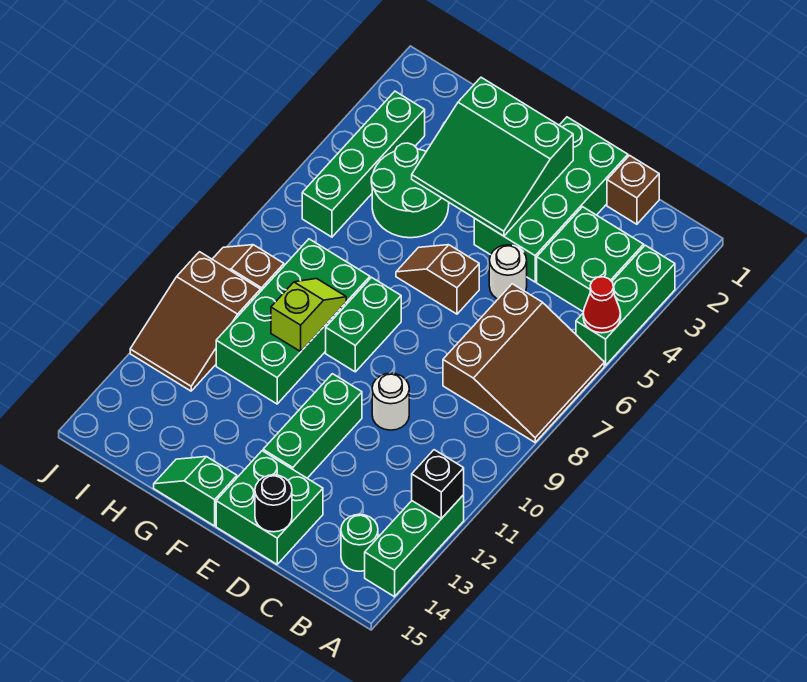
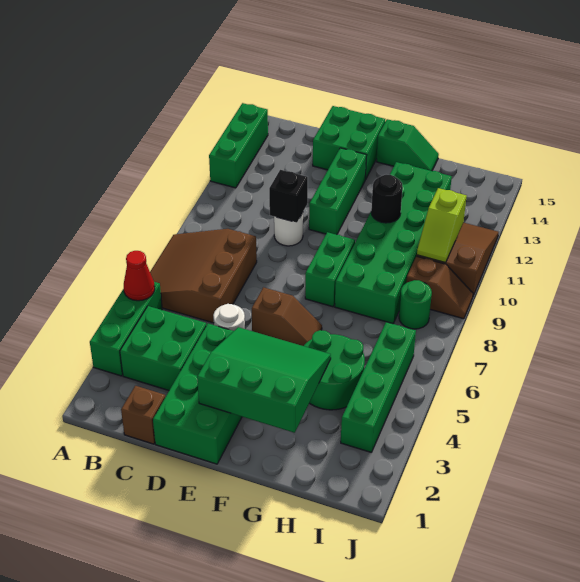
black 1x1 brick [412,450,464,519] -> black 1x1 brick moved to [269,170,308,223]
green 1x1 round brick [341,514,378,571] -> green 1x1 round brick moved to [399,280,432,329]
black 1x1 round brick [255,475,292,532] -> black 1x1 round brick moved to [371,175,403,223]
green 2x4 brick [216,239,370,404] -> green 2x6 brick [335,162,452,324]
lime 1x2 slope [271,279,346,351] -> lime 1x2 slope moved to [417,188,467,263]

